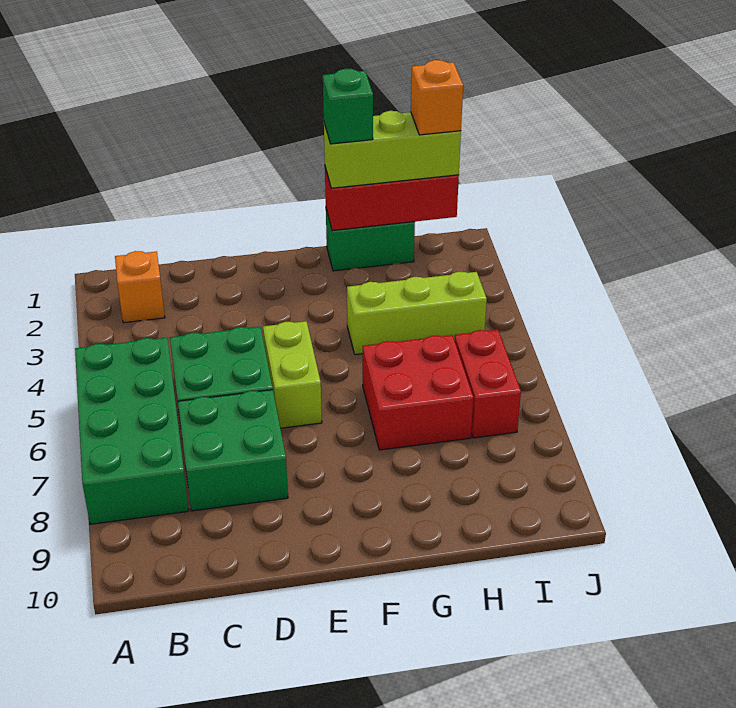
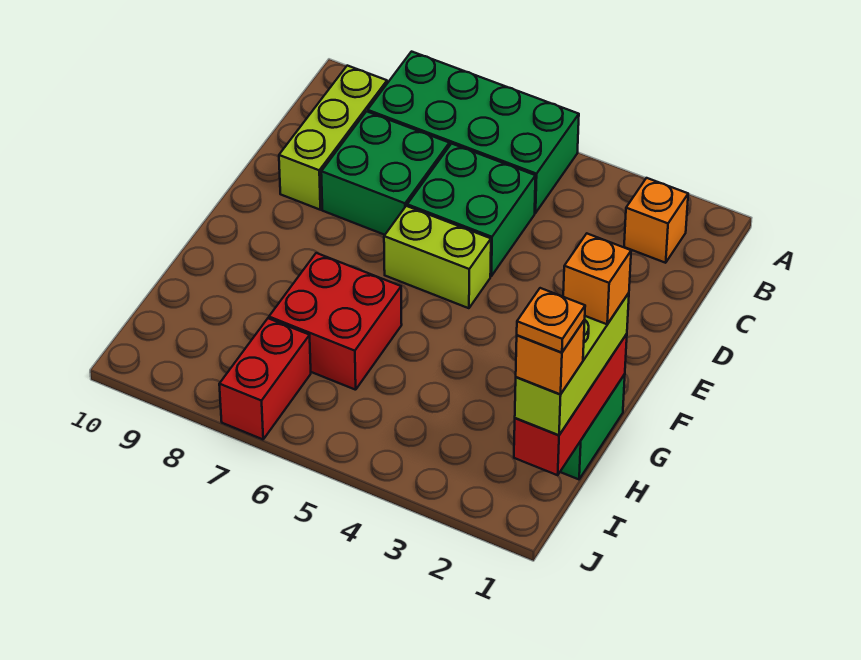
green 1x1 brick [323,69,373,144] -> orange 1x1 brick [563,234,631,324]
lime 1x3 brick [347,272,487,355] -> lime 1x3 brick moved to [279,66,387,210]
none -> orange 1x1 plate [517,288,585,353]
red 1x2 brick [455,330,521,438] -> red 1x2 brick turned to [219,318,311,439]

